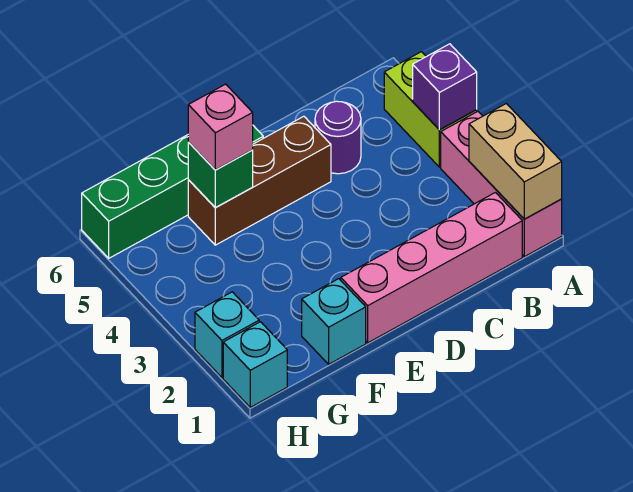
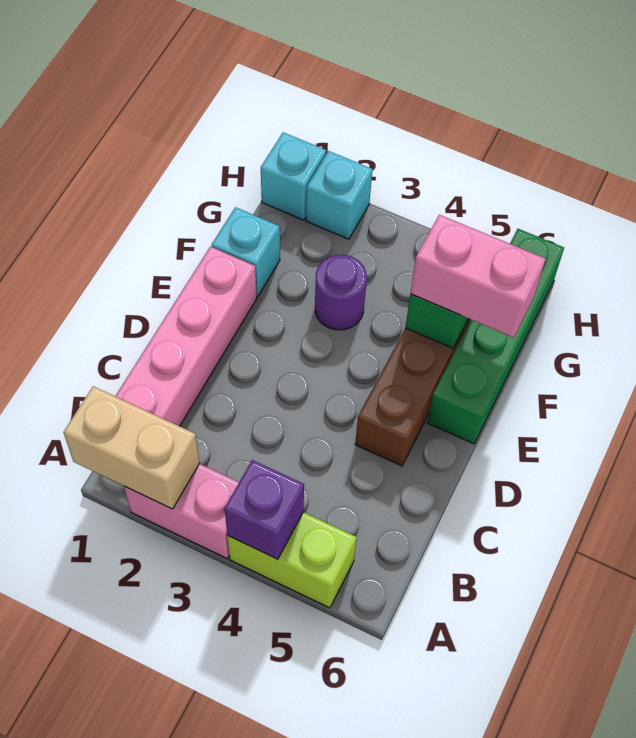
pink 1x3 brick [441,111,562,257] -> pink 1x2 brick [124,464,239,559]
purple 1x1 round brick [315,101,361,174] -> purple 1x1 round brick moved to [315,255,367,330]
pink 1x1 brick [188,84,253,170] -> pink 1x2 brick [410,215,546,338]

